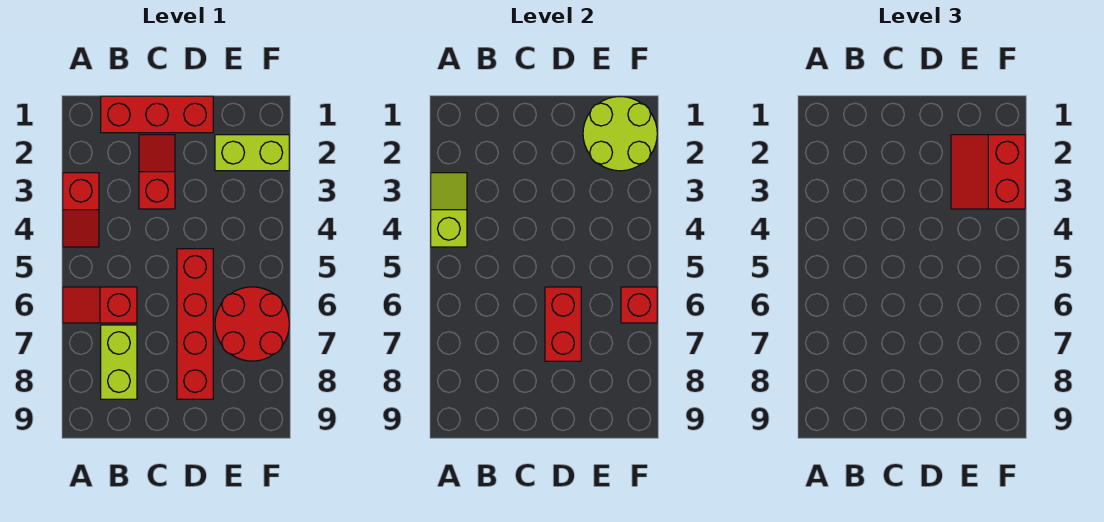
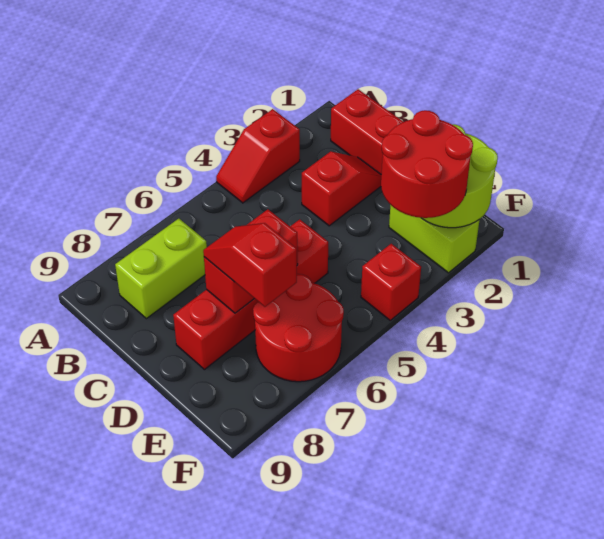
lime 1x2 slope [431,173,467,247] -> none
red 1x2 slope [63,287,137,323] -> red 1x2 slope moved to [203,223,297,307]
red 2x2 slope [951,135,1025,209] -> red 2x2 round brick [381,110,473,218]
red 1x1 brick [621,287,657,323] -> red 1x1 brick moved to [361,244,421,320]

